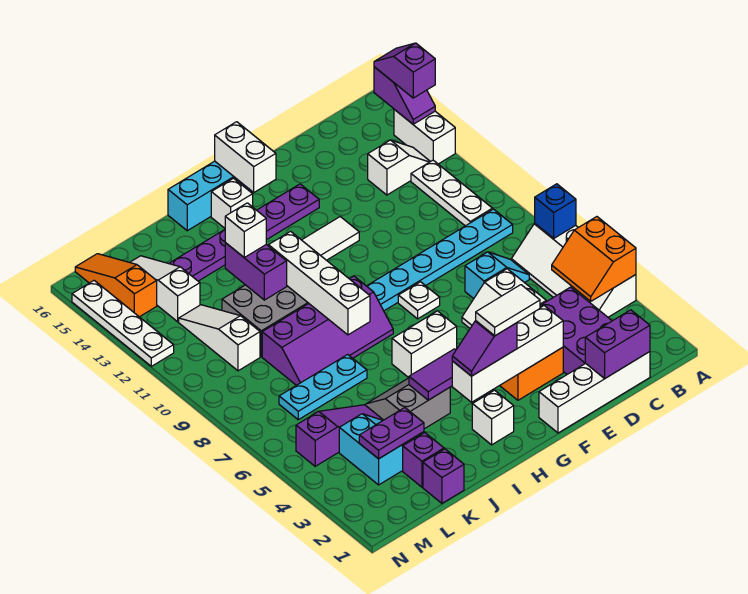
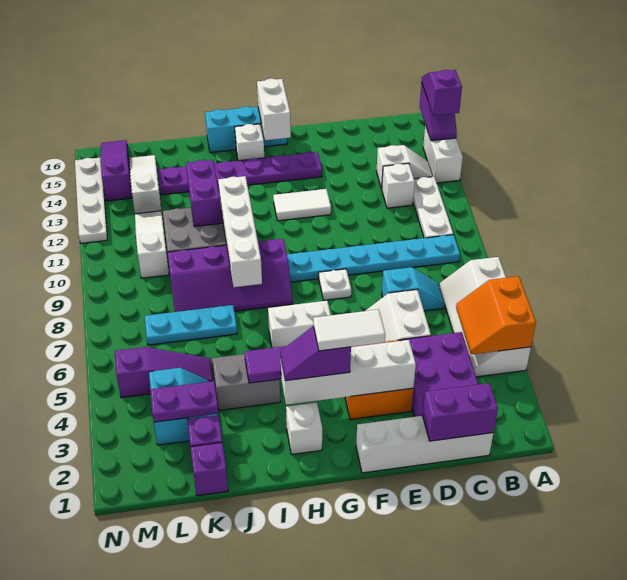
blue 1x1 brick [535,184,576,238] -> none
white 1x1 brick [225,203,266,257] -> white 1x1 brick moved to [382,163,415,208]
orange 1x3 slope [75,254,157,317] -> purple 1x3 slope [101,140,132,201]

